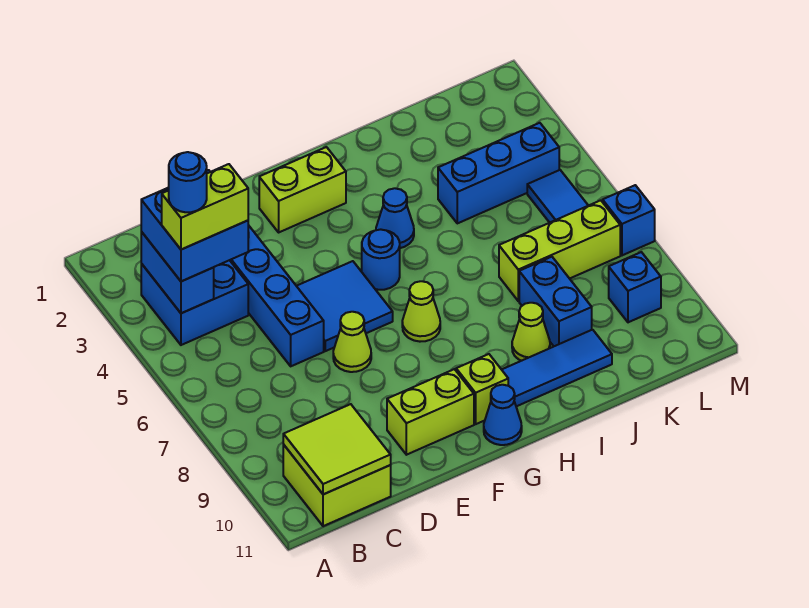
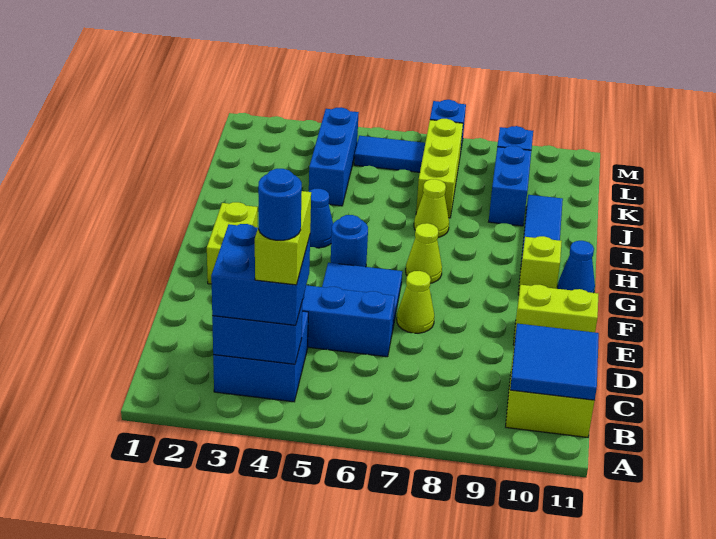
lime 2x2 tile [283,404,391,494] -> blue 2x2 tile [510,324,599,400]
lime 1x2 brick [387,369,474,455] -> lime 1x2 brick turned to [513,285,598,345]
lime 1x1 cone [512,303,550,361] -> lime 1x1 cone moved to [414,179,449,237]
blue 1x2 brick [519,257,592,346] -> blue 1x2 brick turned to [489,146,531,226]

